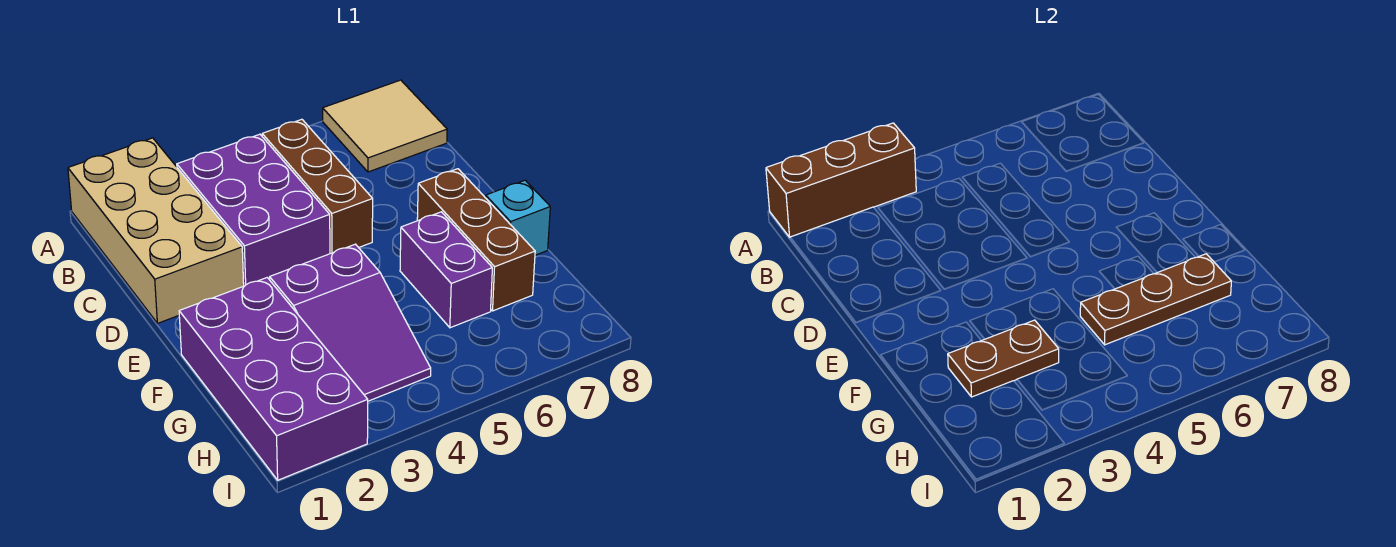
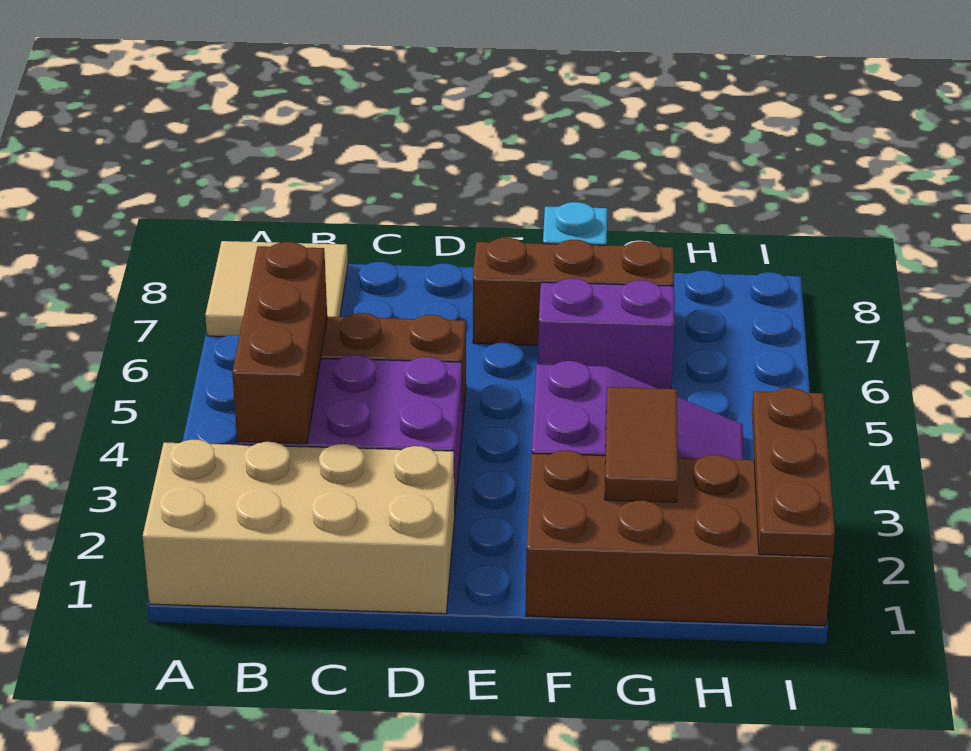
brown 1x3 brick [766,123,916,237] -> brown 1x3 brick moved to [232,242,327,444]
purple 2x4 brick [179,278,368,480] -> brown 2x4 brick [526,451,833,626]
brown 1x2 plate [948,320,1059,397] -> brown 1x2 tile [605,387,678,502]
brown 1x3 plate [1080,254,1231,345] -> brown 1x3 plate moved to [752,388,835,557]

